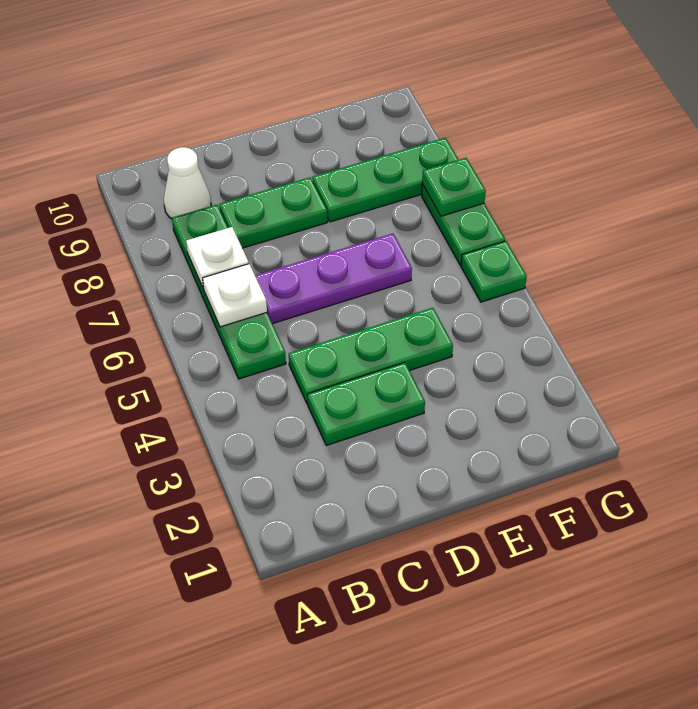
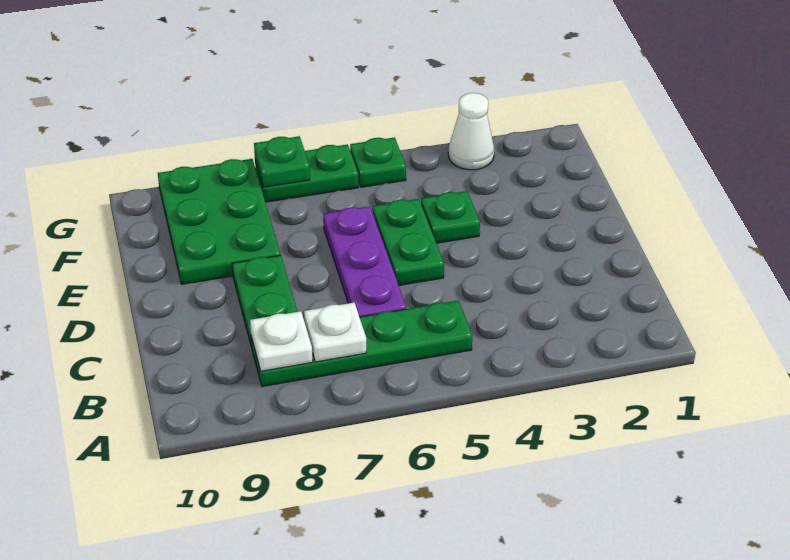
white 1x1 plate [203,264,267,327] -> white 1x1 plate moved to [250,311,313,371]
white 1x1 cone [164,147,211,219] -> white 1x1 cone moved to [448,93,494,170]
green 1x2 plate [307,363,425,445] -> green 1x2 plate moved to [372,199,444,285]
green 1x3 plate [289,308,453,404] -> green 1x1 plate [421,191,480,243]
green 1x3 plate [312,138,458,222] -> green 2x3 plate [158,159,281,284]

